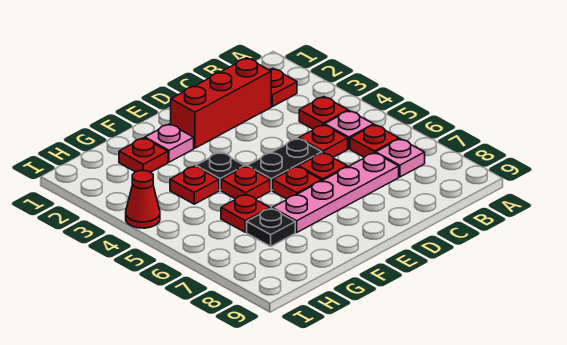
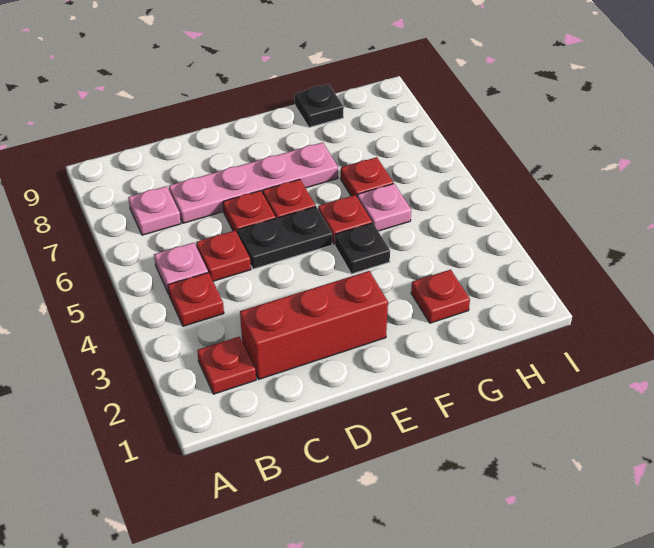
red 1x1 plate [350,125,399,157] -> none
pink 1x1 plate [145,124,194,162] -> pink 1x1 plate moved to [357,184,411,231]
red 1x1 plate [170,166,219,204] -> none
black 1x1 plate [247,208,295,246] -> black 1x1 plate moved to [294,84,344,127]
red 1x1 cone [126,171,160,228] -> none

